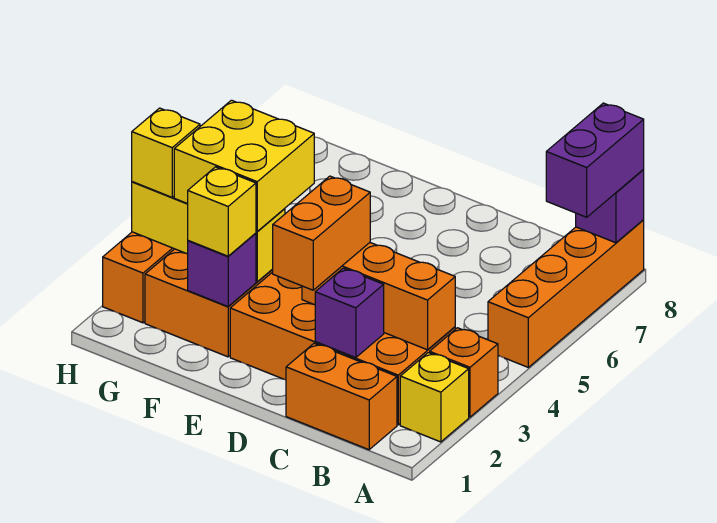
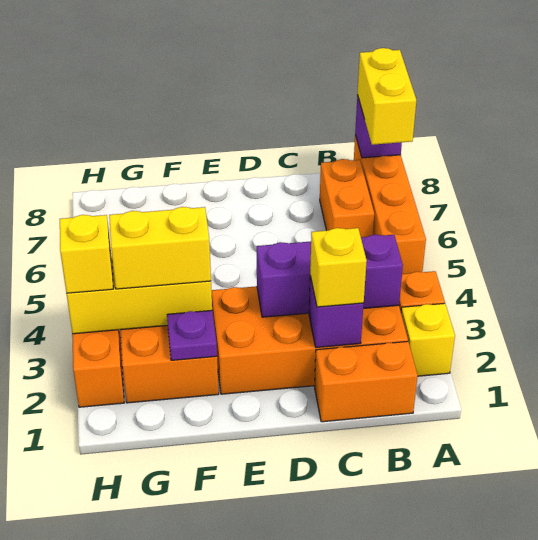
purple 1x2 brick [546,103,644,217] -> yellow 1x2 brick [357,48,416,145]
orange 1x3 brick [302,243,455,350] -> purple 1x3 brick [257,235,403,317]
orange 1x2 brick [273,176,370,290] -> orange 1x2 brick moved to [320,159,374,237]
purple 1x1 brick [188,233,256,306] -> purple 1x1 plate [167,310,217,360]
yellow 1x1 brick [188,167,256,256] -> yellow 1x1 brick moved to [310,228,367,307]
yellow 2x2 brick [174,100,314,232] -> yellow 1x2 brick [109,207,211,289]

